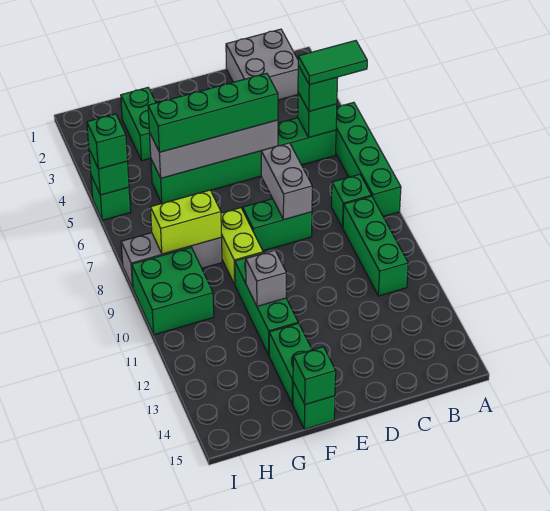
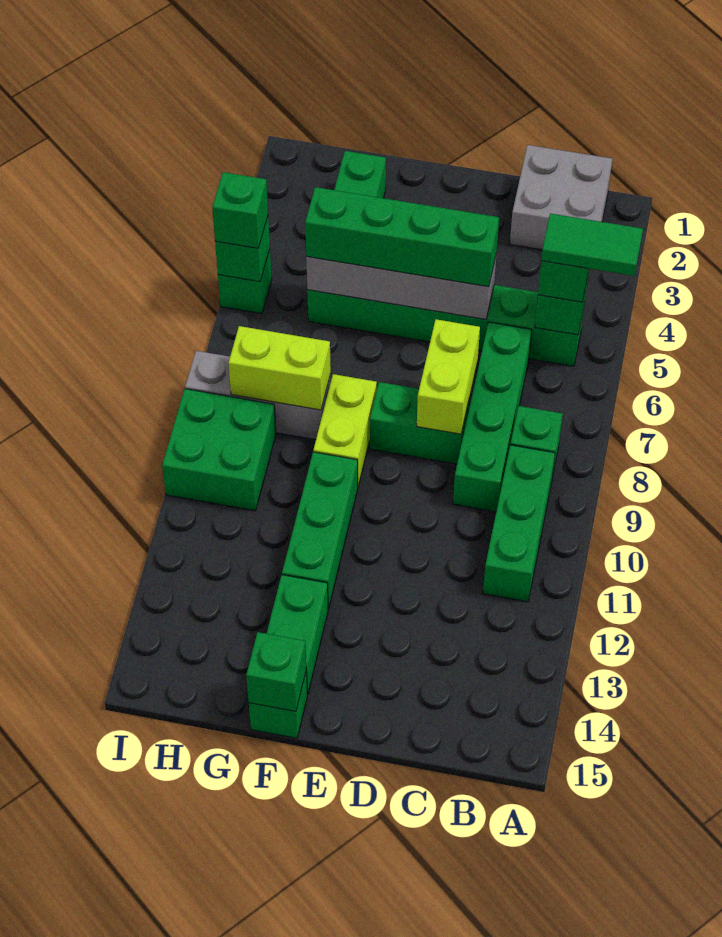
green 1x4 brick [336,102,401,217] -> green 1x4 brick moved to [453,322,532,512]
grey 1x2 brick [261,143,312,220] -> lime 1x2 brick [417,319,480,434]
grey 1x1 brick [246,250,286,306] -> none

